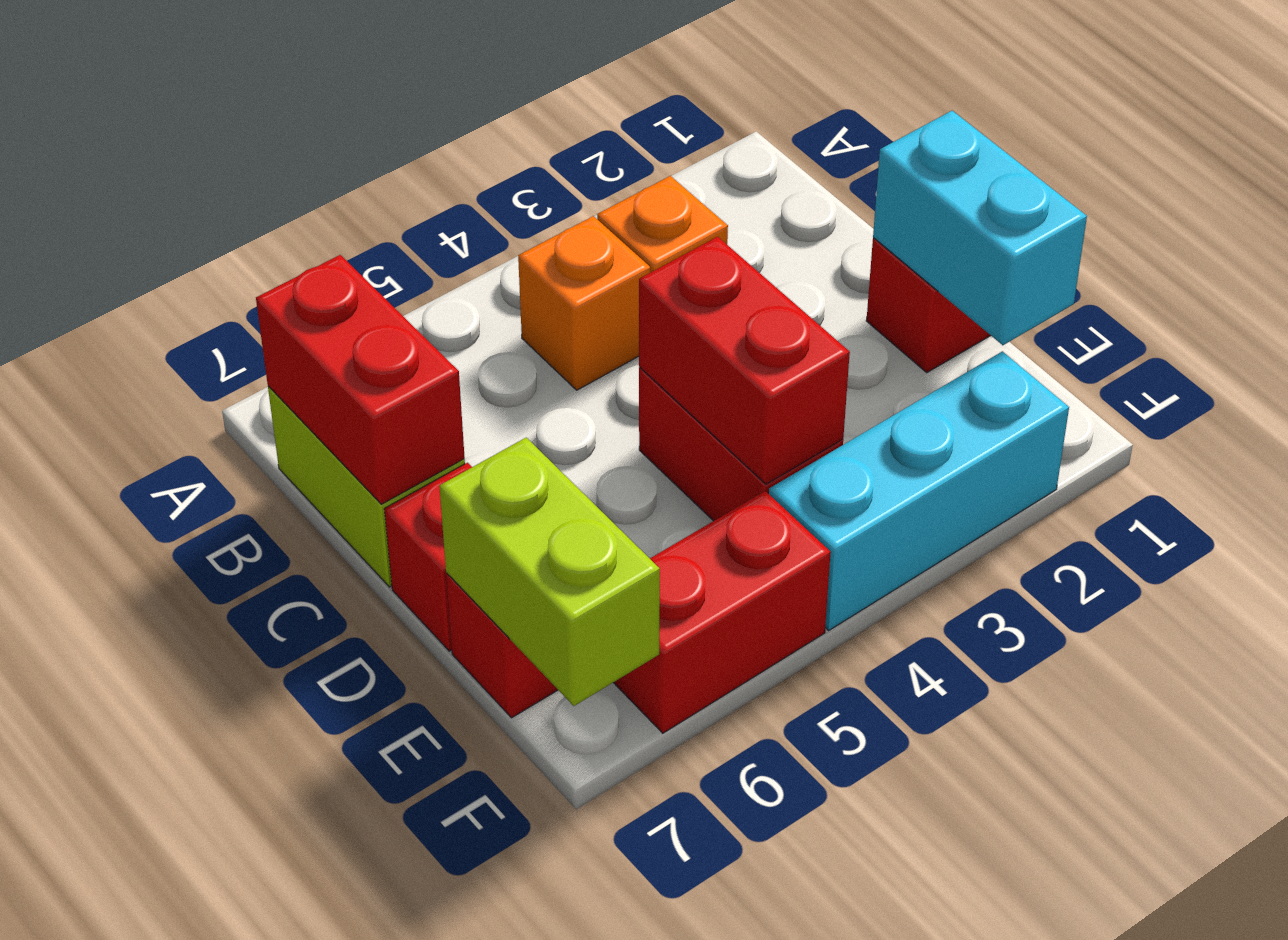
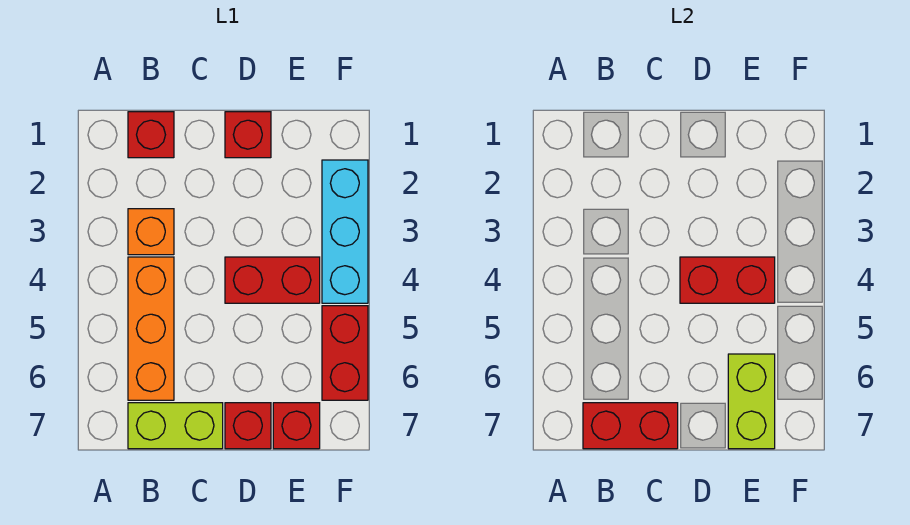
none -> red 1x1 brick [128,112,174,158]
orange 1x1 brick [518,216,650,390] -> orange 1x3 brick [128,257,174,400]
cyan 1x2 brick [873,111,1087,345] -> none
lime 1x2 brick [439,438,660,706] -> lime 1x2 brick turned to [728,354,775,449]

